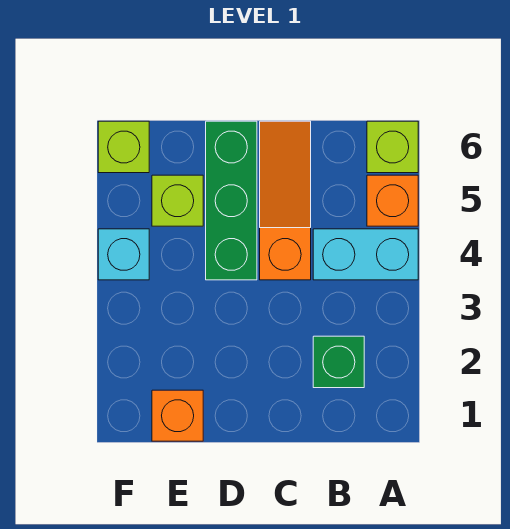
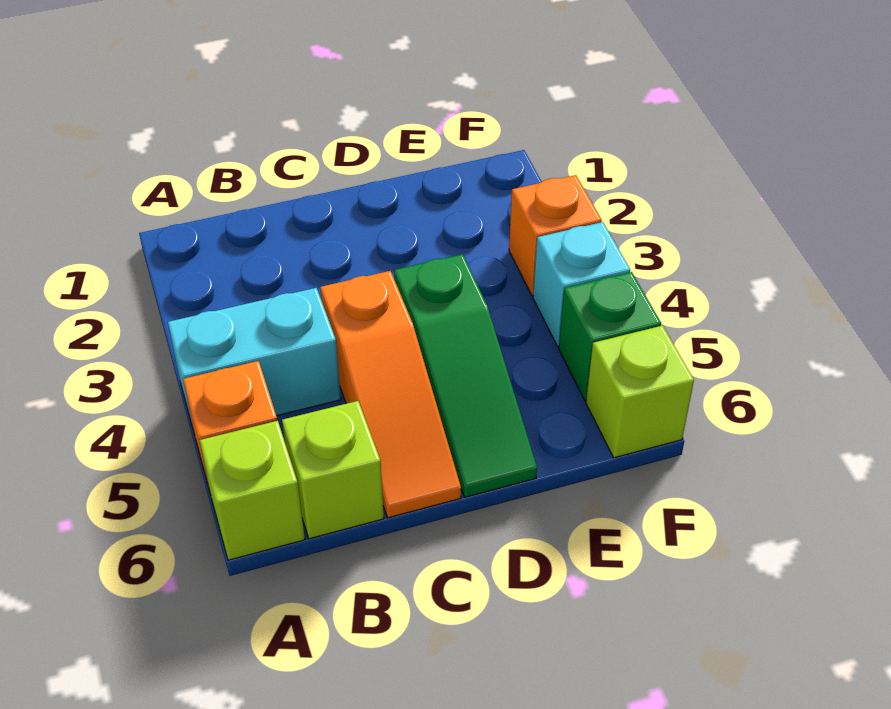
green 1x1 brick [313,336,364,388] -> green 1x1 brick moved to [559,272,661,400]
green 1x3 brick [206,121,257,280] -> green 1x3 slope [394,254,537,497]
orange 1x1 brick [152,390,203,441] -> orange 1x1 brick moved to [509,175,602,296]
lime 1x1 brick [152,175,203,226] -> lime 1x1 brick moved to [282,401,384,539]

